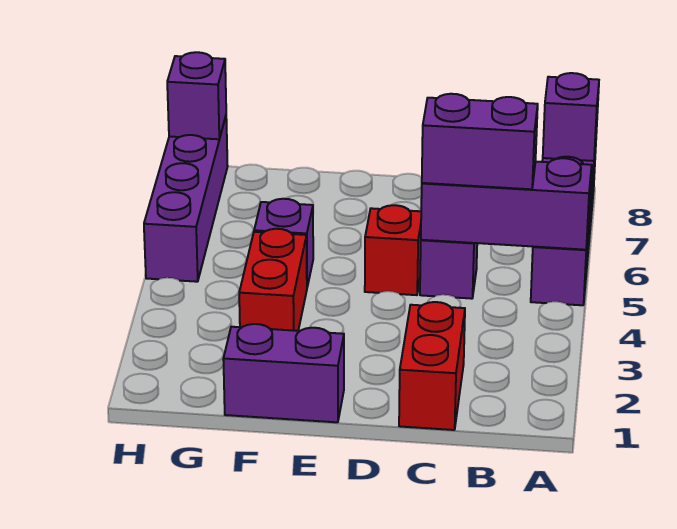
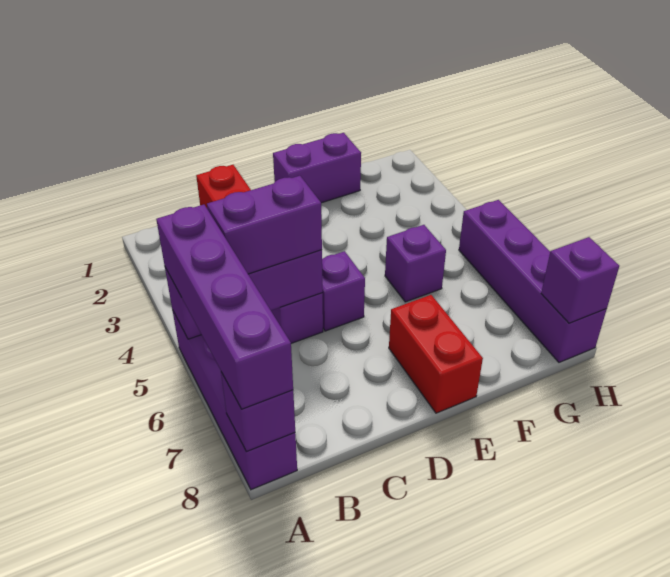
none -> purple 1x4 brick [156,205,293,409]
red 1x1 brick [365,205,421,295] -> purple 1x1 brick [322,251,365,331]
red 1x2 brick [239,229,307,331] -> red 1x2 brick moved to [389,295,483,413]

